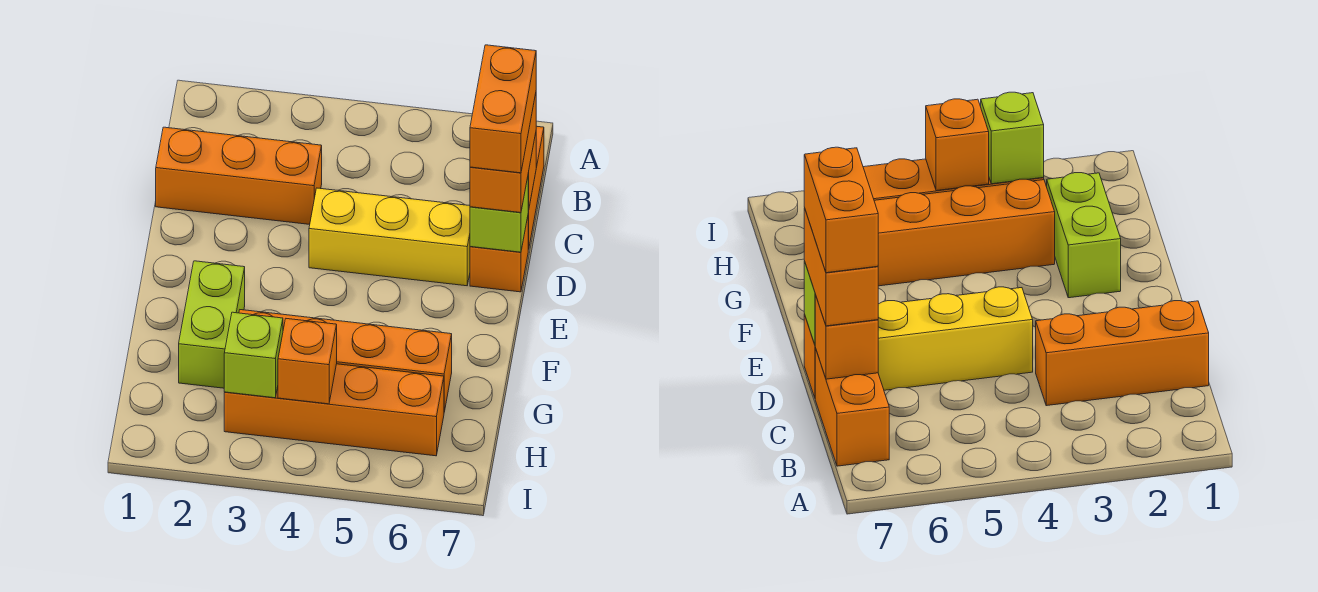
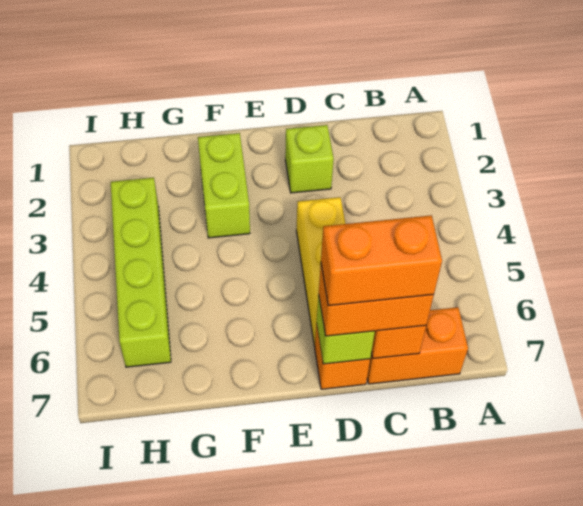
orange 1x3 brick [156,127,322,224] -> none
lime 1x2 brick [179,261,245,388] -> lime 1x2 brick turned to [198,133,250,238]
orange 1x4 brick [239,310,452,412] -> none
orange 1x4 brick [224,364,444,456] -> lime 1x4 brick [111,178,171,367]
lime 1x1 brick [224,312,283,398] -> lime 1x1 brick moved to [285,125,334,193]
orange 1x1 brick [278,319,337,404] -> none

